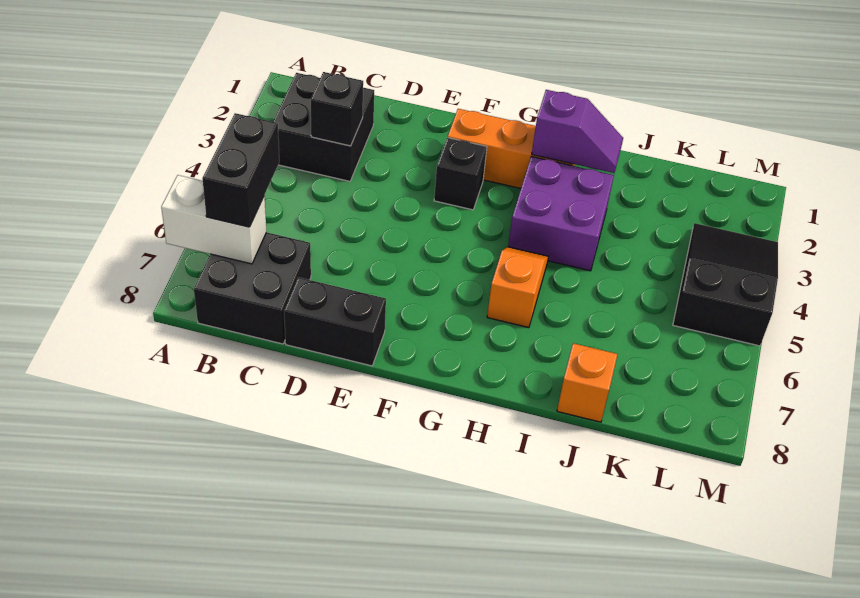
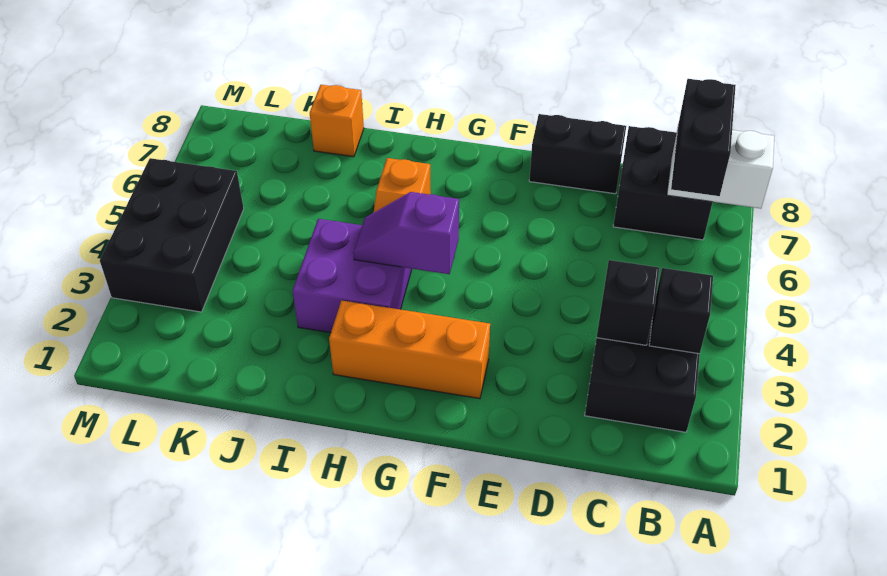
black 1x1 brick [434,138,487,210] -> black 1x1 brick moved to [649,268,713,354]
purple 1x2 slope [532,90,623,173] -> purple 1x2 slope moved to [354,192,459,274]
black 2x3 slope [673,223,778,346] -> black 2x3 brick [100,158,244,312]

